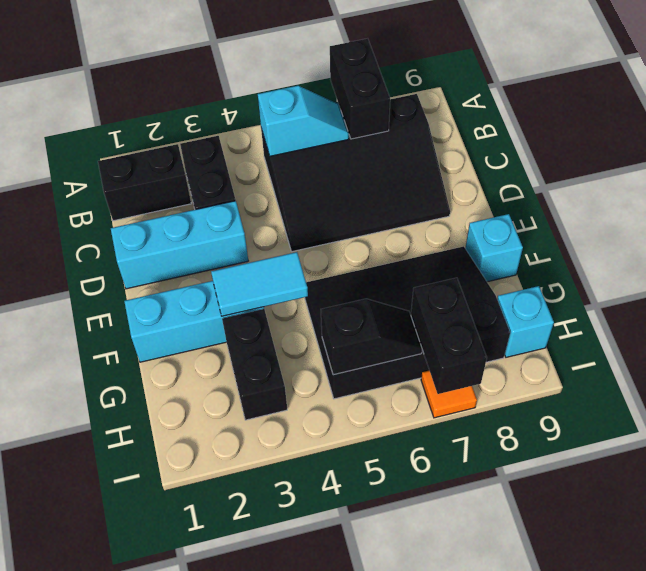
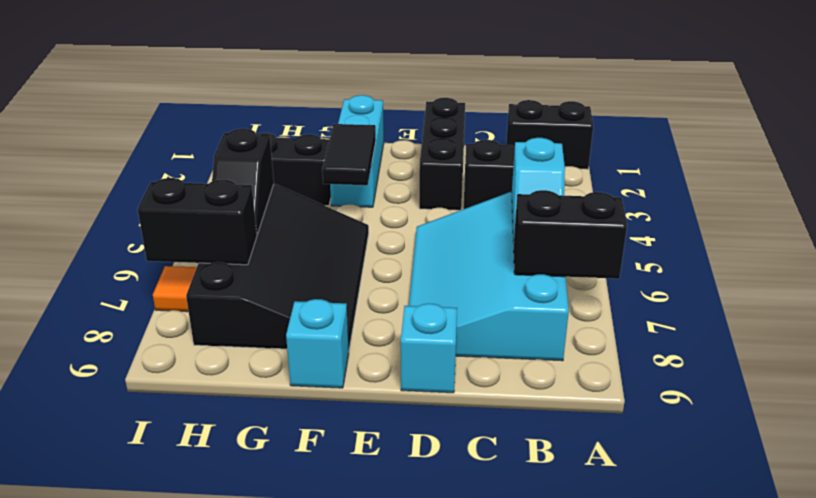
black 1x2 brick [98,144,191,221] -> black 1x2 brick turned to [506,100,593,169]
black 3x4 slope [261,94,450,252] -> cyan 3x4 slope [409,192,569,361]
cyan 1x3 brick [111,201,248,289] -> black 1x3 brick [419,98,465,210]
cyan 1x2 tile [211,252,308,316] -> black 1x2 tile [322,124,376,185]
cyan 1x1 brick [497,286,554,357] -> cyan 1x1 brick moved to [401,304,457,393]

